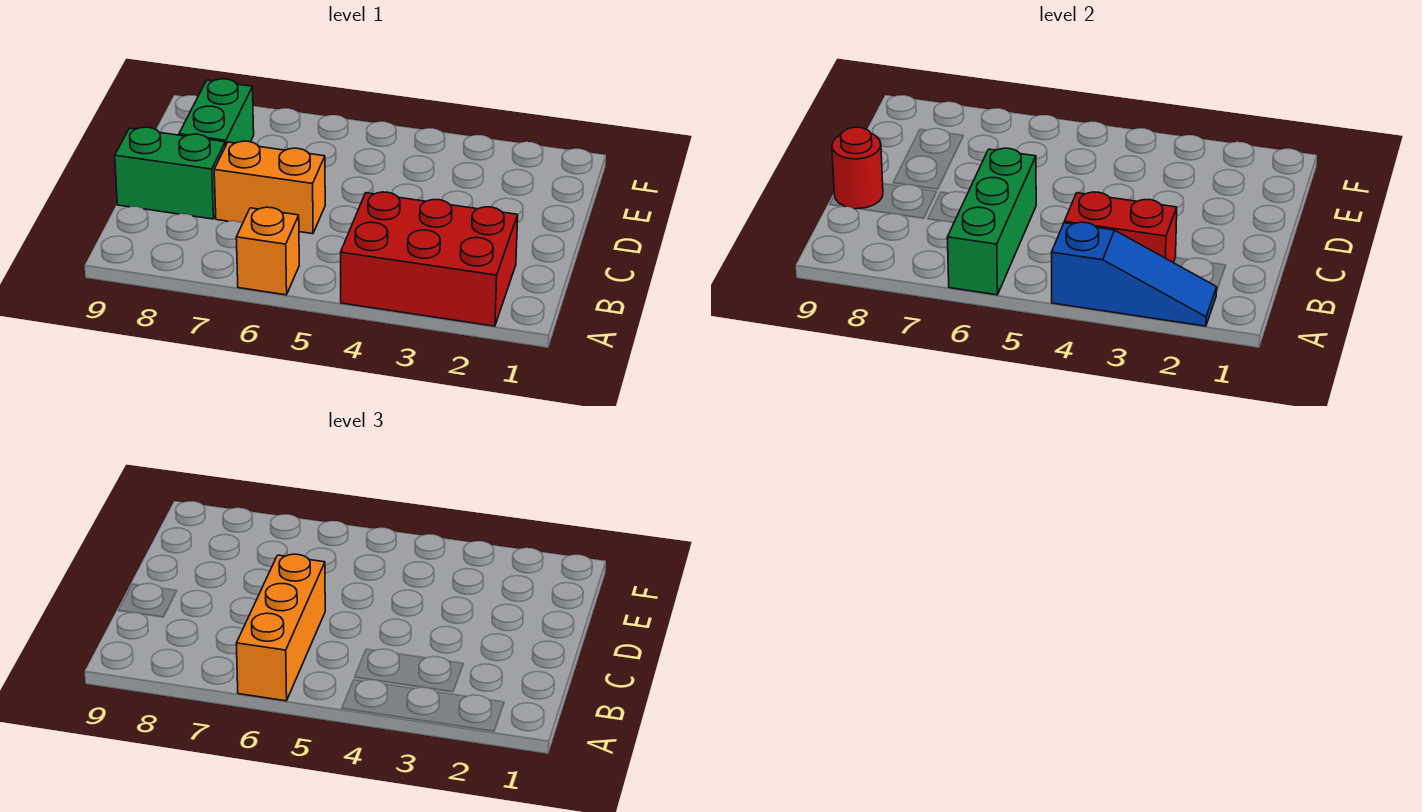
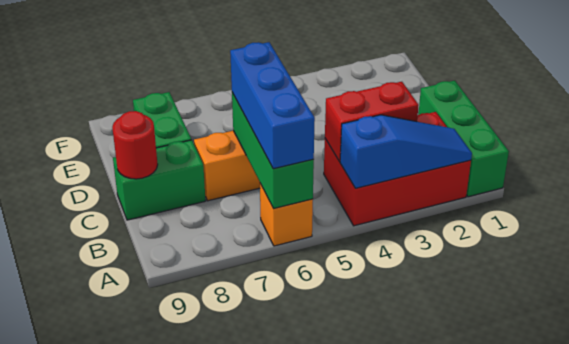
none -> green 1x3 brick [418,81,509,197]
orange 1x3 brick [236,554,325,701] -> blue 1x3 brick [230,42,315,169]

